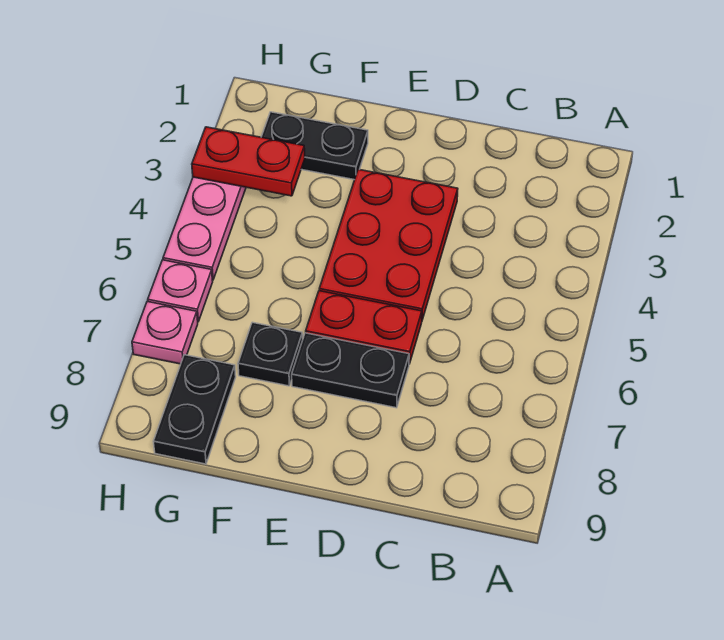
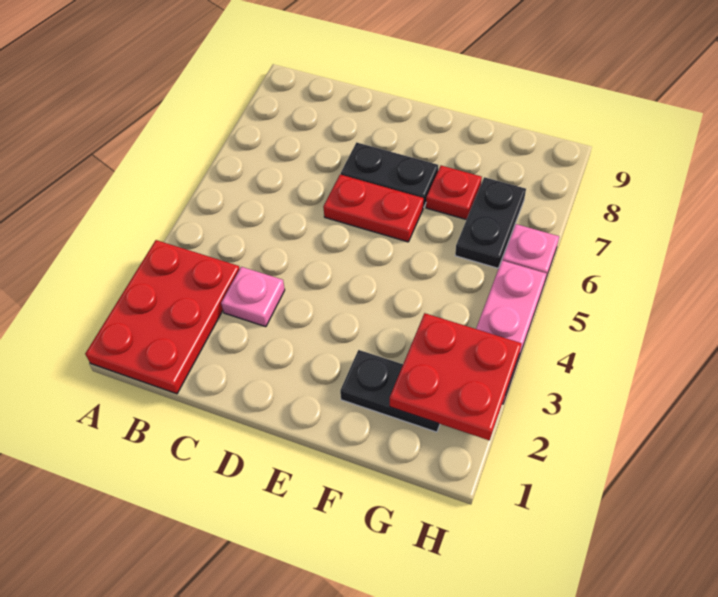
red 2x3 plate [319,169,458,320] -> red 2x3 plate moved to [85,240,240,394]
black 1x1 plate [238,322,303,386] -> red 1x1 plate [426,166,482,220]
red 1x2 plate [192,127,305,196] -> red 2x2 plate [390,313,522,440]
black 1x2 plate [153,355,236,464] -> black 1x2 plate moved to [455,177,526,268]
pink 1x1 plate [132,301,198,364] -> pink 1x1 plate moved to [221,267,285,327]

